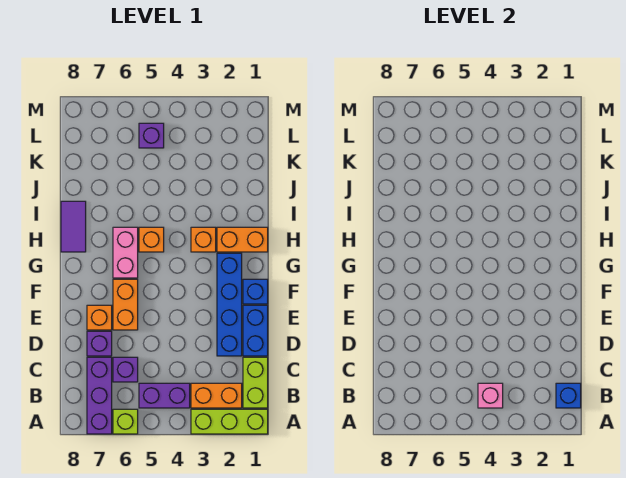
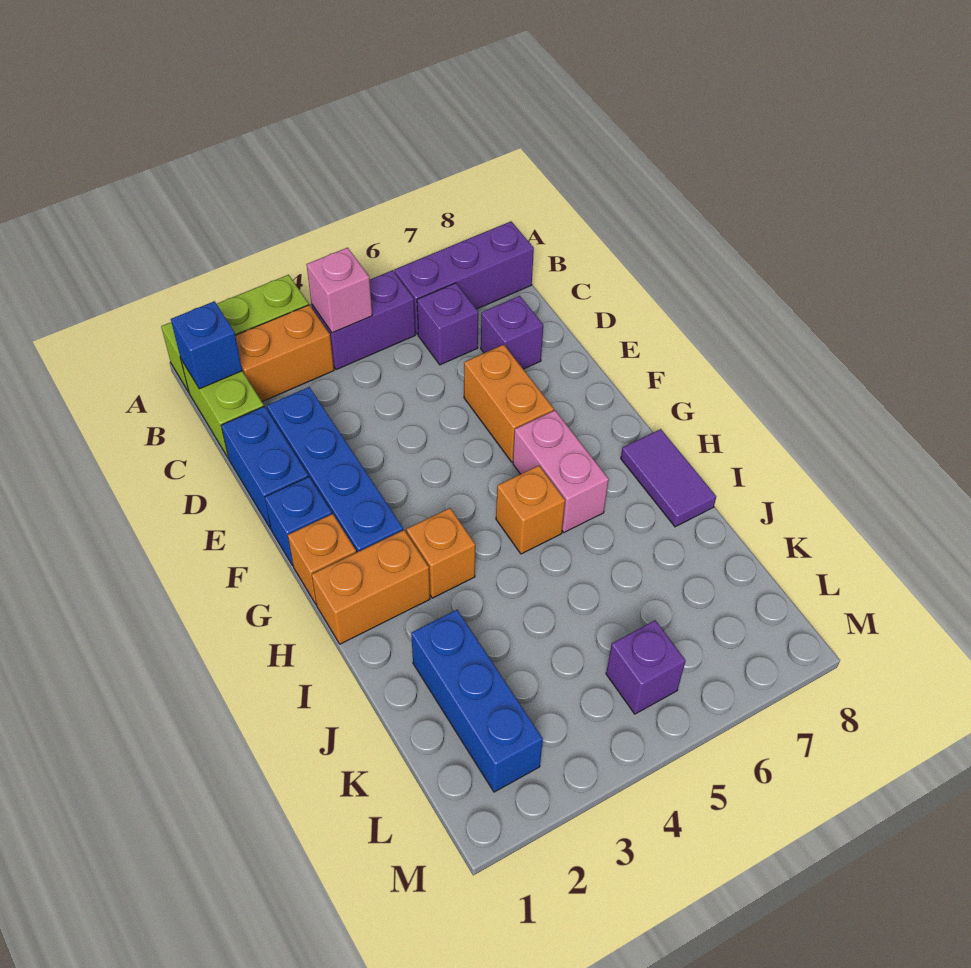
lime 1x1 brick [113,409,138,434] -> none
purple 1x3 brick [87,357,112,434] -> purple 1x3 brick turned to [395,221,534,334]
orange 1x1 brick [87,305,112,330] -> orange 1x1 brick moved to [288,514,356,604]
none -> blue 1x3 brick [411,610,543,792]

